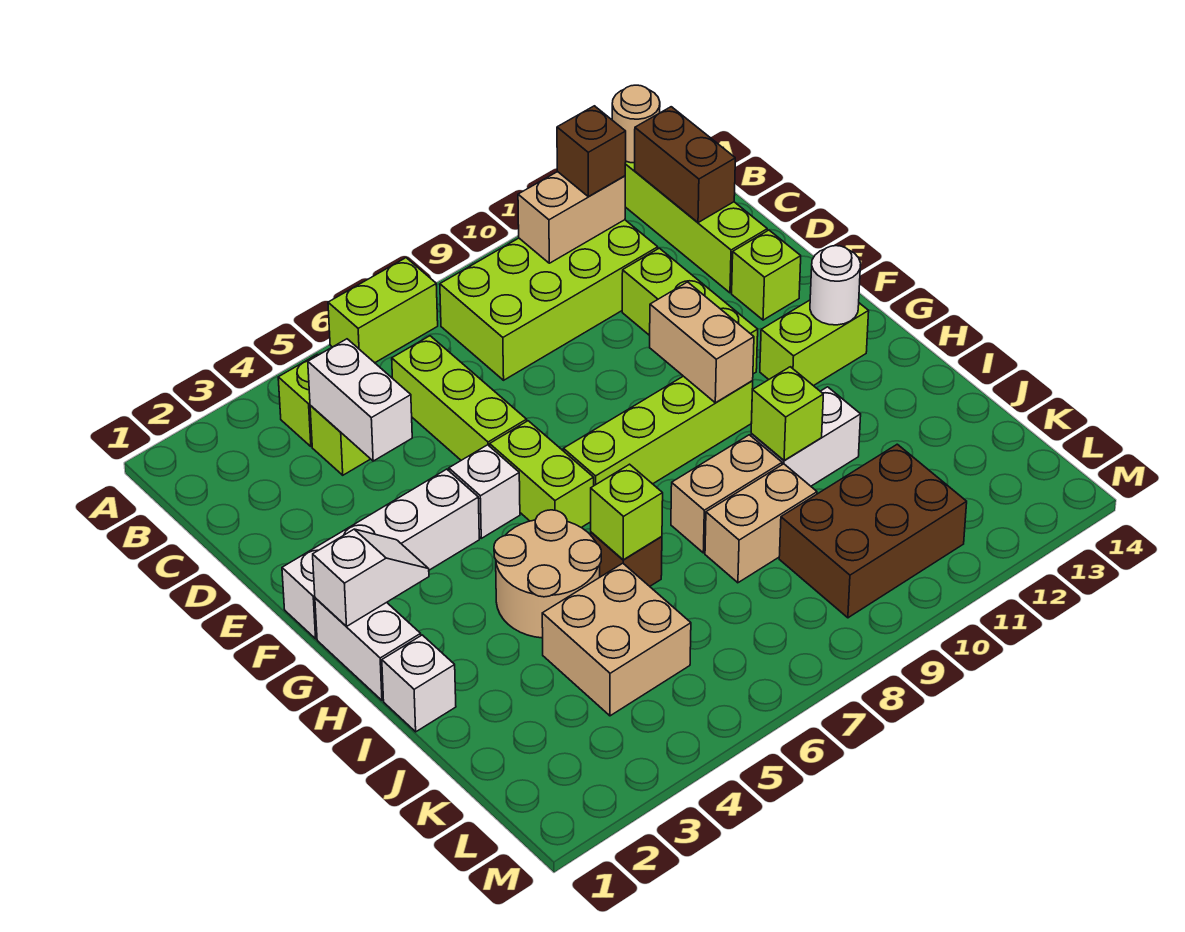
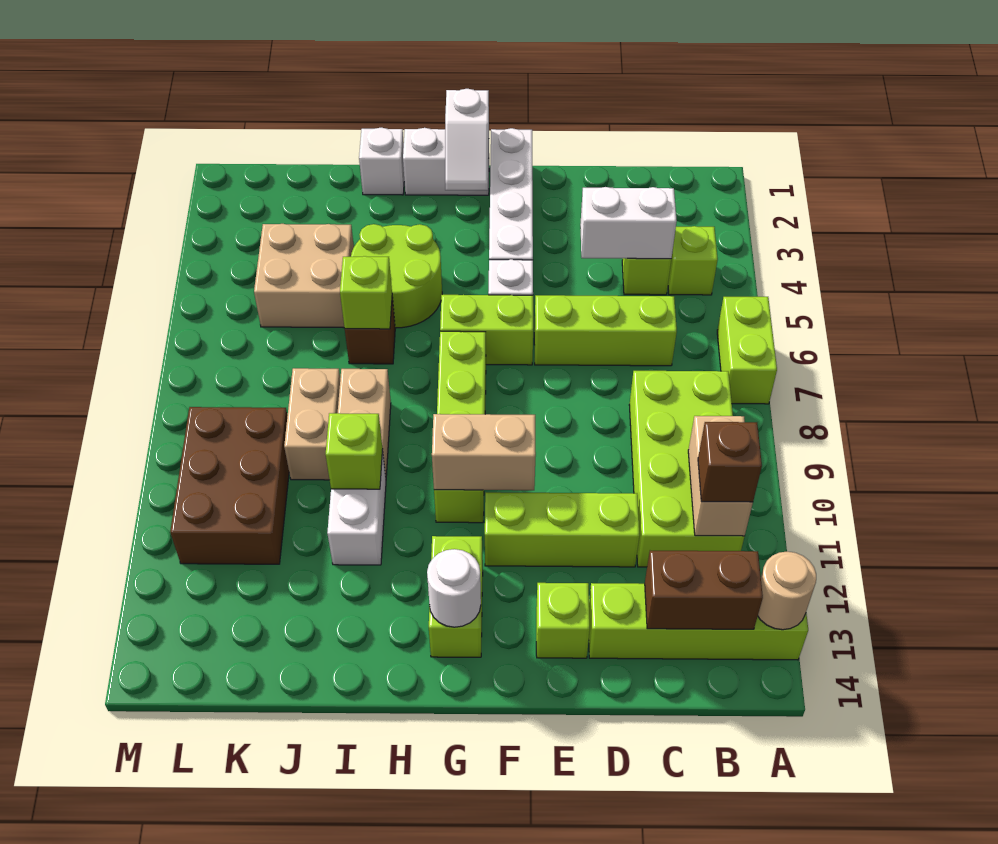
tan 2x2 round brick [494,510,601,638] -> lime 2x2 round brick [351,224,442,328]

